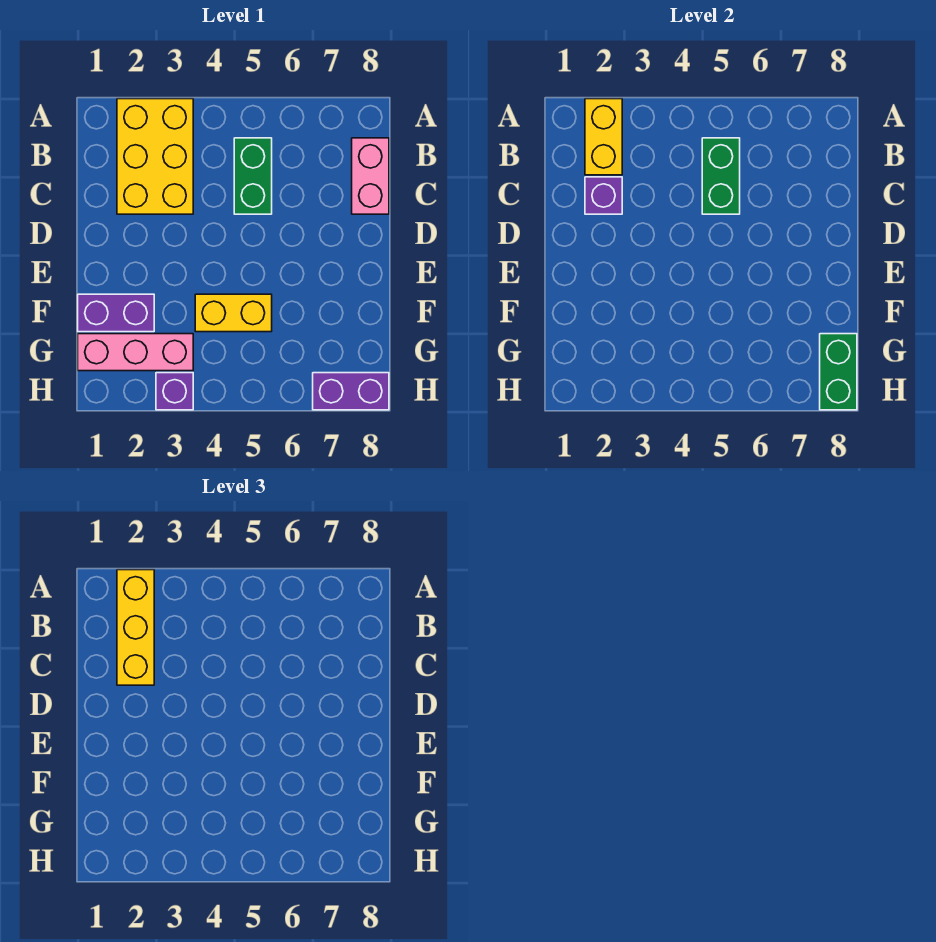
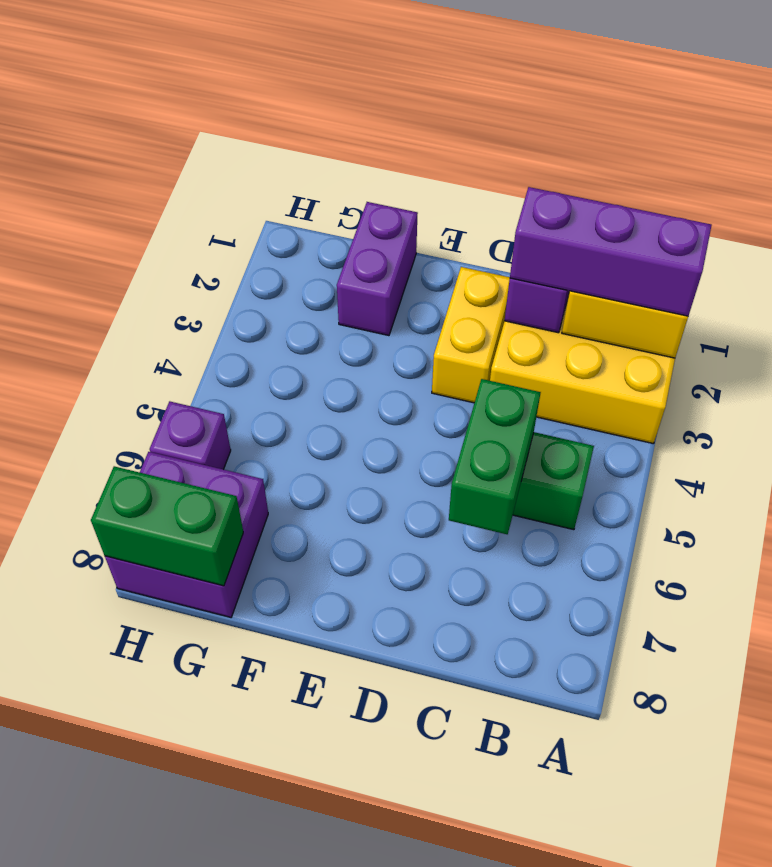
yellow 1x3 brick [117,570,154,685] -> purple 1x3 brick [510,187,712,316]
green 1x2 brick [702,138,740,214] -> green 1x2 brick turned to [449,379,541,534]
pink 1x2 brick [352,138,389,214] -> none
yellow 1x2 brick [195,294,272,332] -> yellow 1x2 brick moved to [432,267,510,403]
pink 1x3 brick [78,334,193,371] -> none
purple 1x1 brick [156,373,193,410] -> purple 1x1 brick moved to [150,401,231,469]
purple 1x2 brick [313,373,389,410] -> purple 2x2 brick [105,452,268,617]

